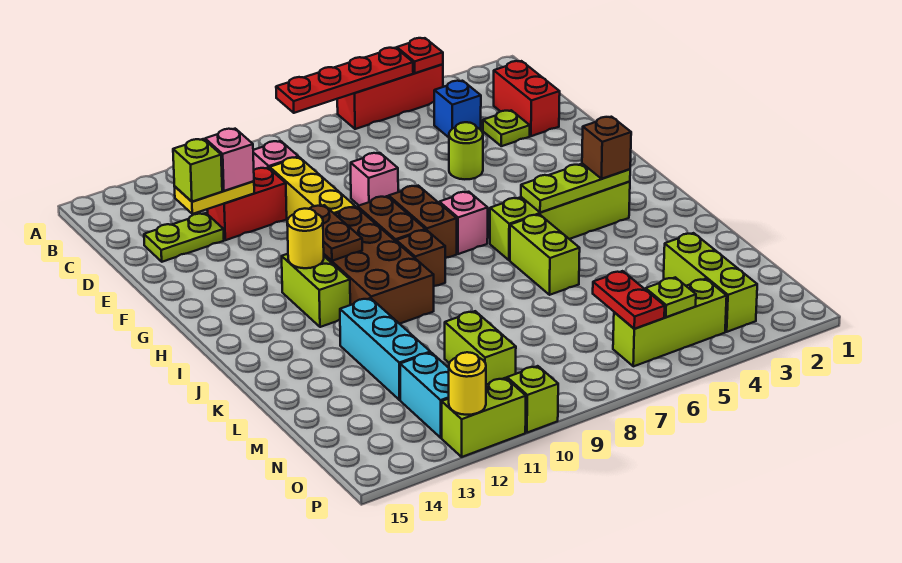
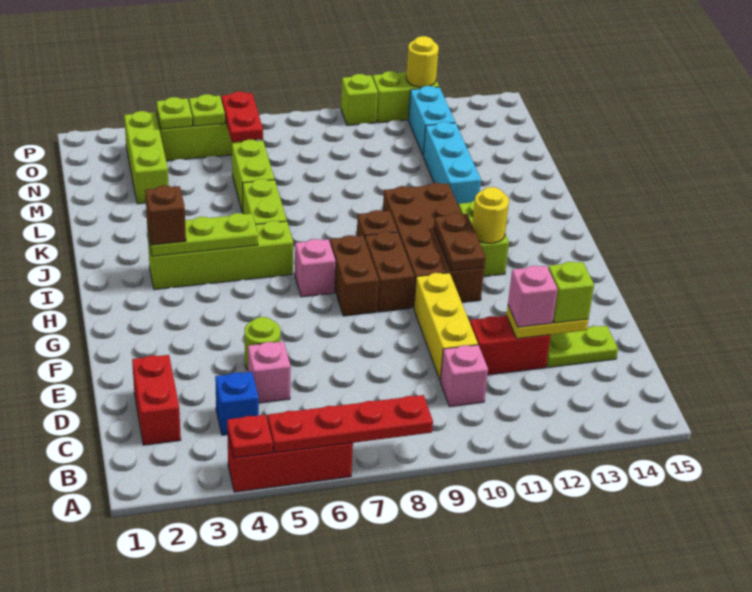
lime 1x1 plate [483,110,530,146] -> lime 1x1 plate moved to [157,97,192,129]
pink 1x1 brick [351,153,398,206] -> pink 1x1 brick moved to [248,341,291,403]
lime 1x2 brick [445,311,516,385] -> lime 1x2 brick moved to [232,140,275,213]

